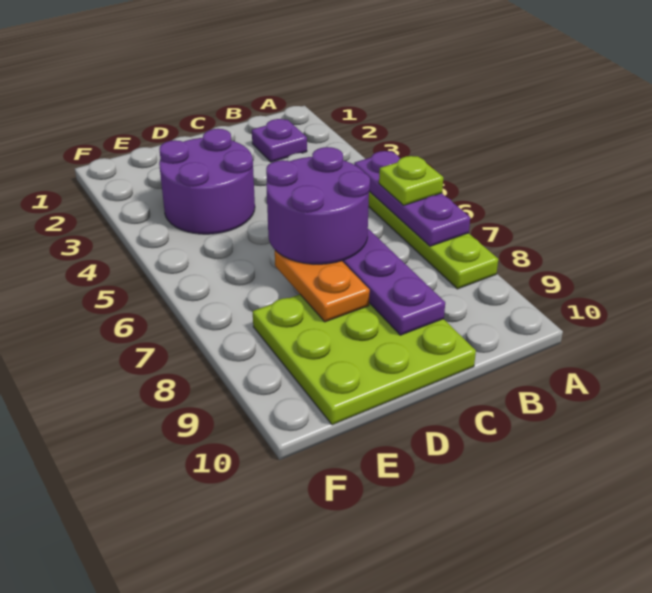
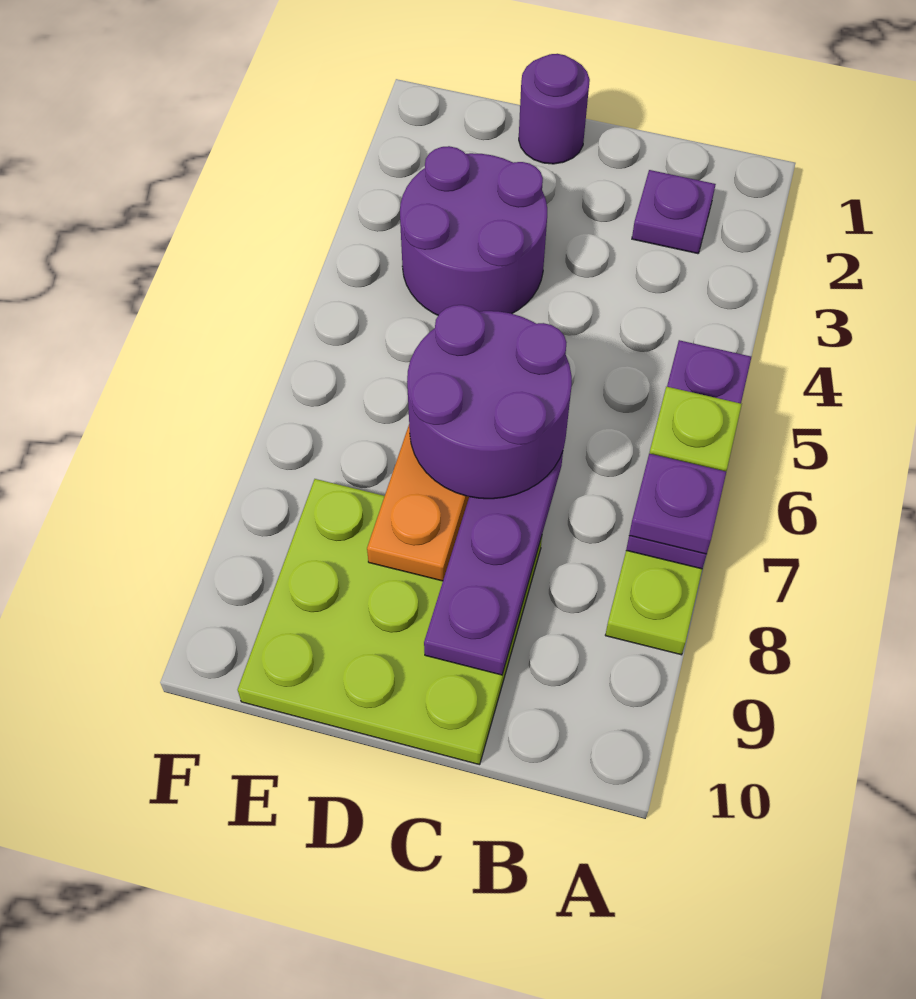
none -> purple 1x1 plate [629,454,726,554]
none -> purple 1x1 round brick [519,54,590,164]

